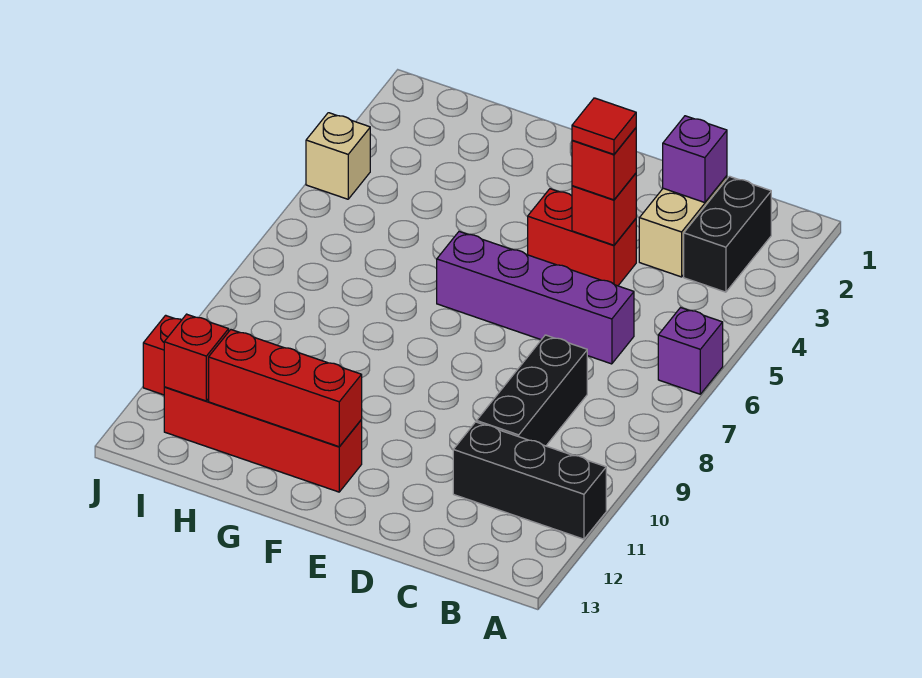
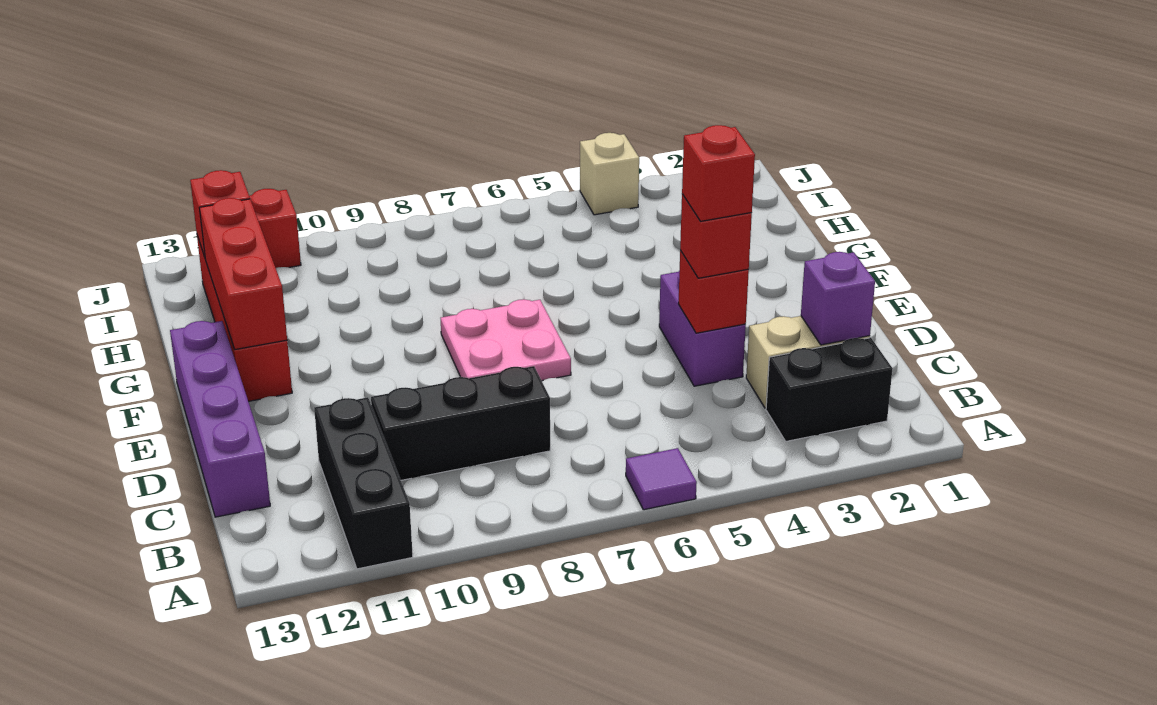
purple 1x1 brick [658,308,723,394] -> purple 1x1 tile [626,448,697,510]
purple 1x4 brick [437,232,634,364] -> purple 1x4 brick moved to [170,321,270,517]
red 1x2 brick [528,189,636,286] -> purple 1x2 brick [659,270,746,386]
red 1x1 tile [572,98,636,154] -> red 1x1 brick [682,125,755,221]
none -> pink 2x2 plate [441,299,571,381]

